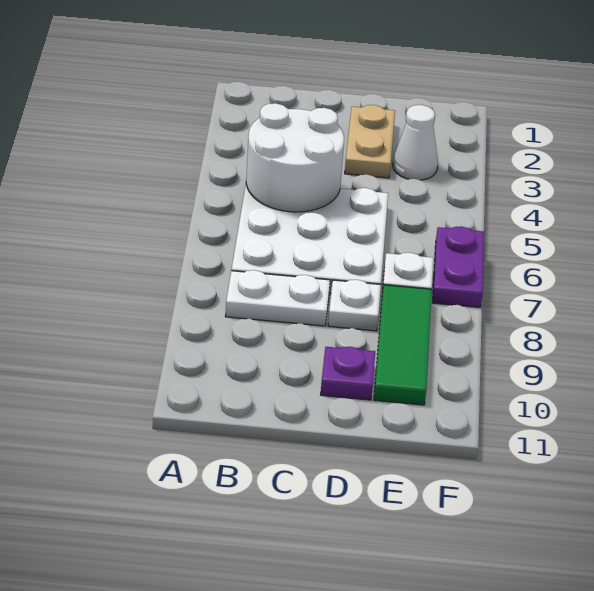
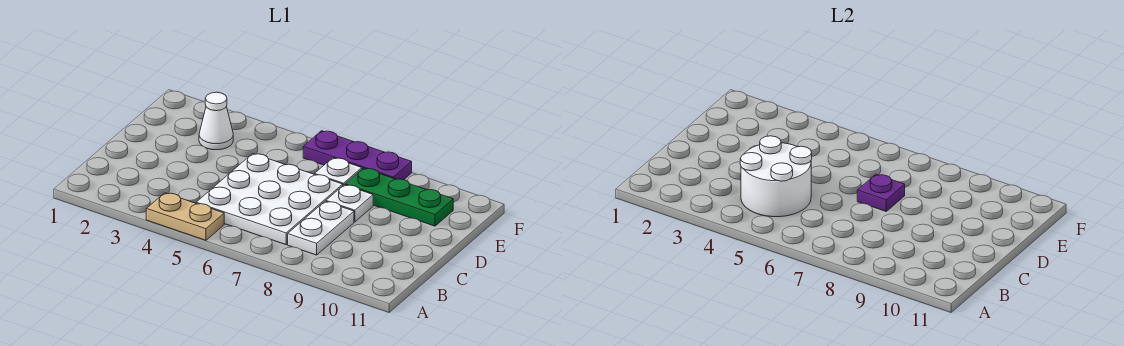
tan 1x2 plate [345,105,395,178] -> tan 1x2 plate moved to [146,193,224,240]
purple 1x1 plate [321,347,375,400] -> purple 1x1 plate moved to [857,174,905,211]
green 1x3 tile [374,285,432,405] -> green 1x3 plate [345,168,453,226]
purple 1x2 plate [433,226,484,307] -> purple 1x3 plate [303,131,412,180]

